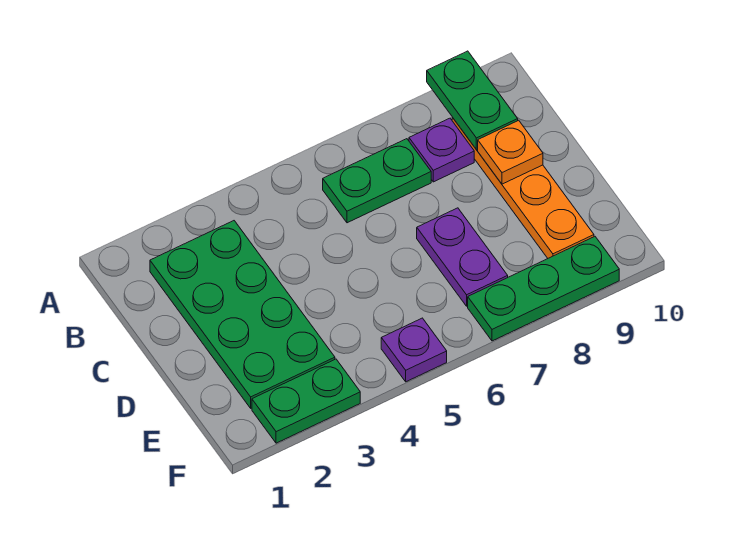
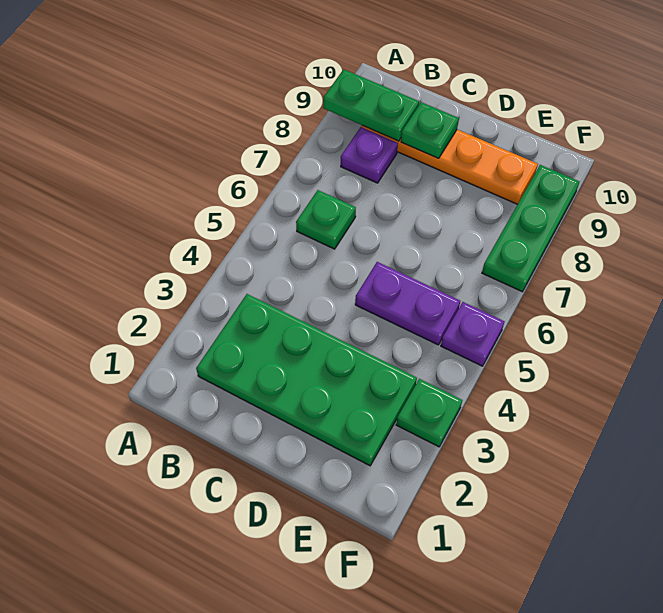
green 1x2 plate [323,139,431,223] -> green 1x1 plate [296,190,356,249]
orange 1x1 plate [478,120,543,184] -> green 1x1 plate [401,102,459,158]
purple 1x2 plate [417,208,508,306] -> purple 1x2 plate moved to [355,262,460,345]
green 1x2 plate [252,359,360,443] -> green 1x1 plate [396,379,462,447]

